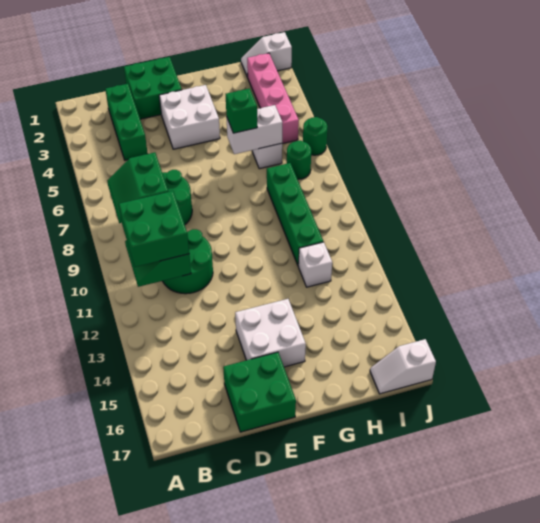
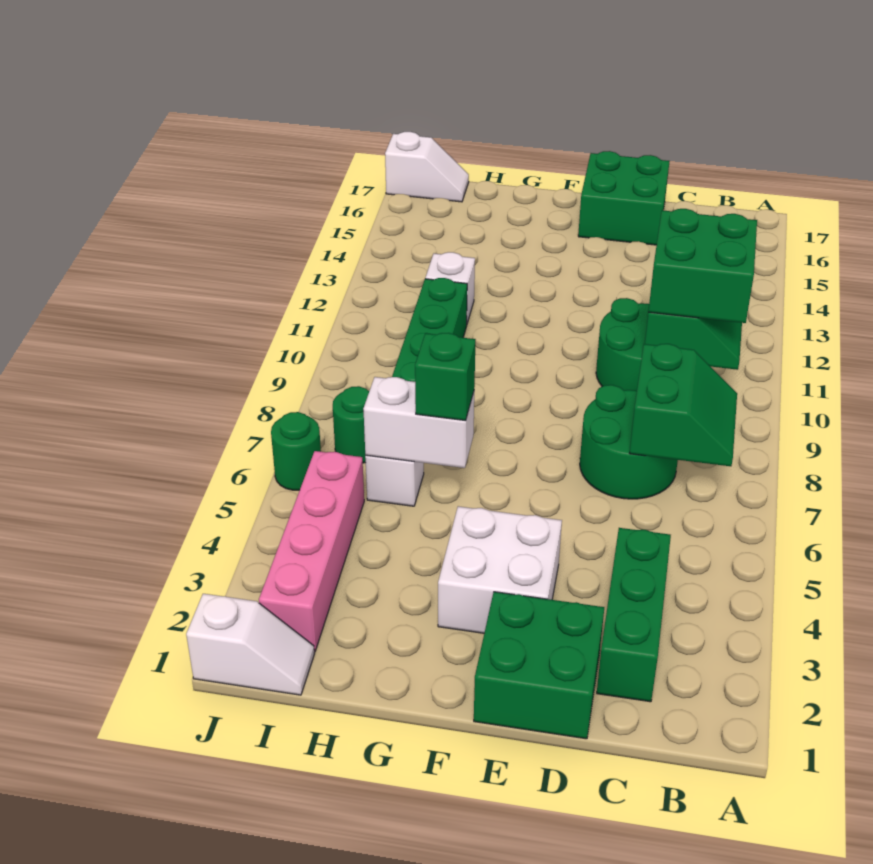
white 2x2 brick [235,299,306,367] -> none

